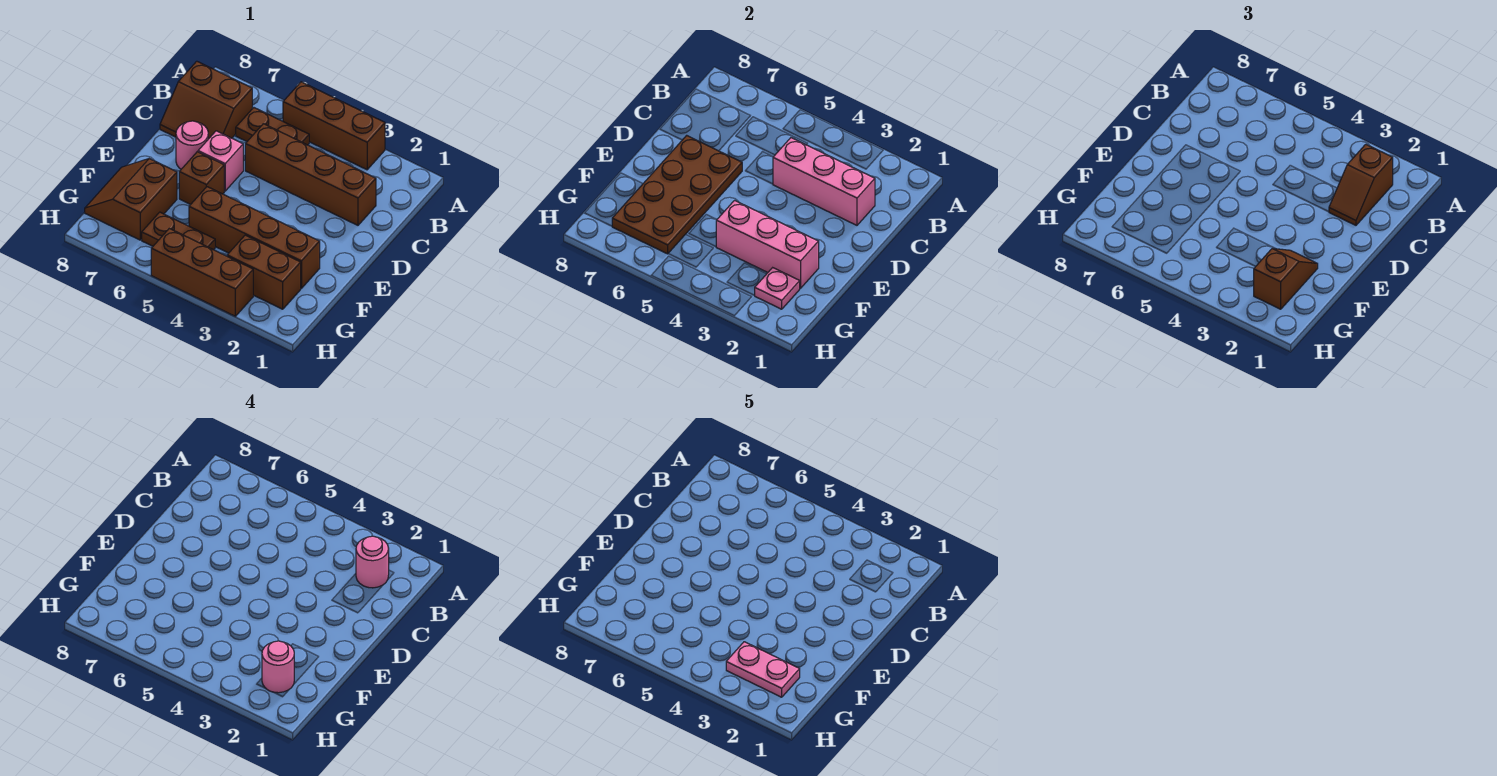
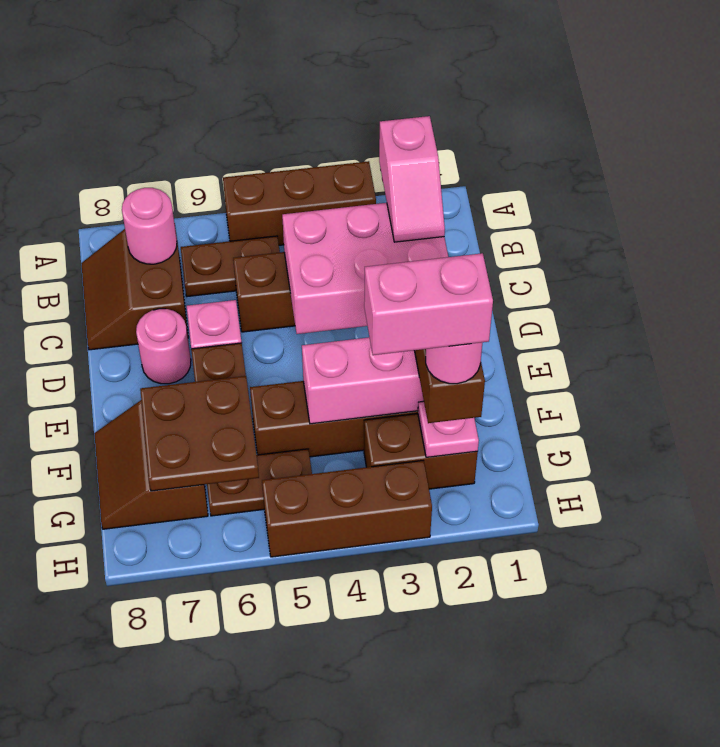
brown 1x2 slope [1329,144,1393,225] -> pink 1x2 slope [379,116,445,242]
pink 1x1 round brick [356,536,389,588] -> pink 1x1 round brick moved to [122,188,177,264]
brown 2x2 slope [160,61,252,139] -> brown 2x2 slope turned to [81,223,188,350]
pink 1x3 brick [773,138,875,225] -> pink 2x3 brick [282,203,448,334]
brown 2x4 plate [612,135,742,254] -> brown 2x2 plate [140,376,259,491]
pink 1x2 plate [726,642,800,697] -> pink 1x2 brick [364,253,493,355]

